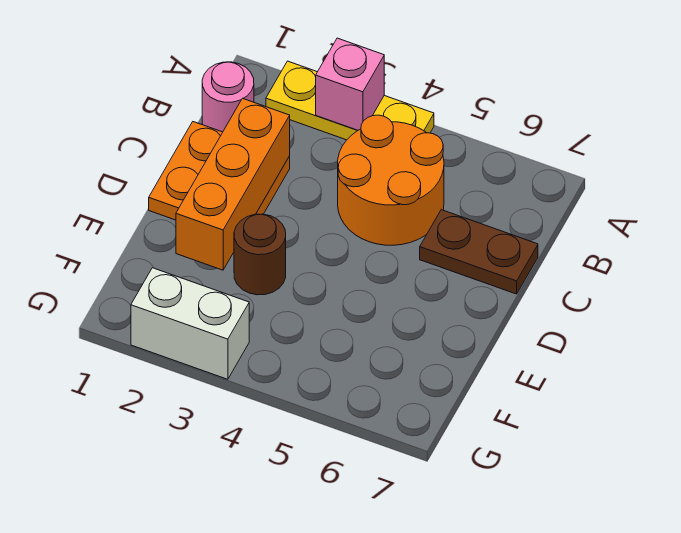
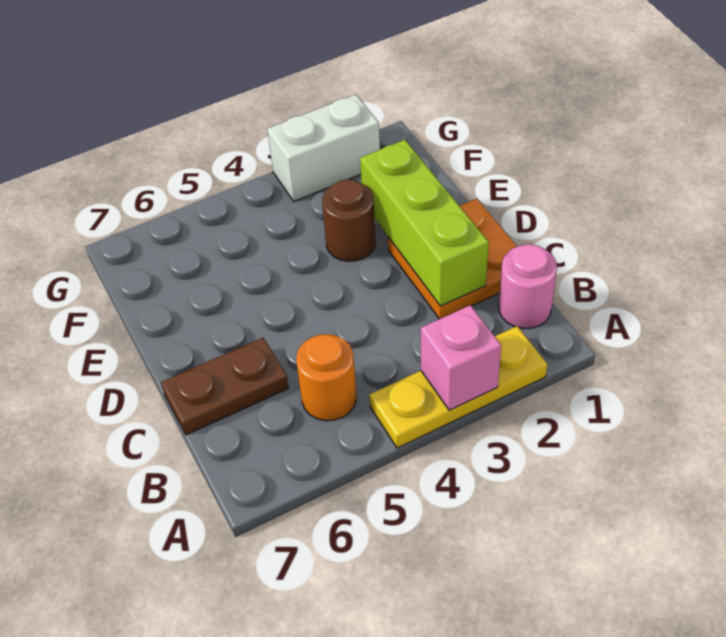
orange 2x2 round brick [338,115,444,245] -> orange 1x1 round brick [296,334,356,421]
orange 1x3 brick [176,98,290,270] -> lime 1x3 brick [360,140,489,306]

